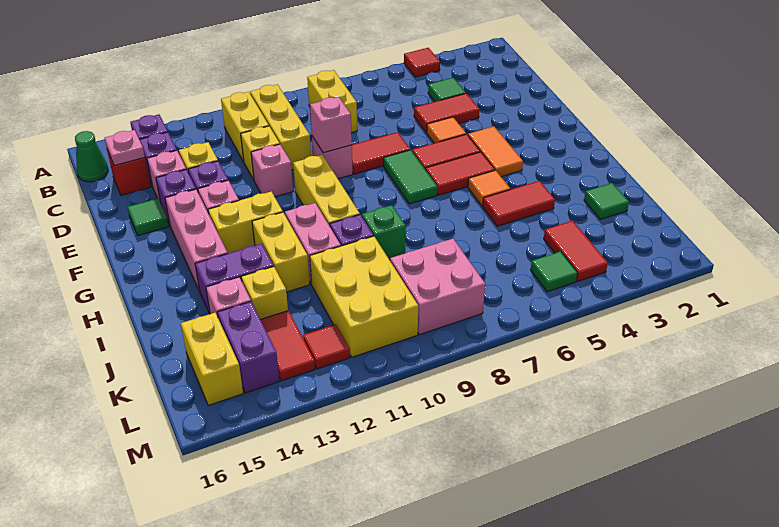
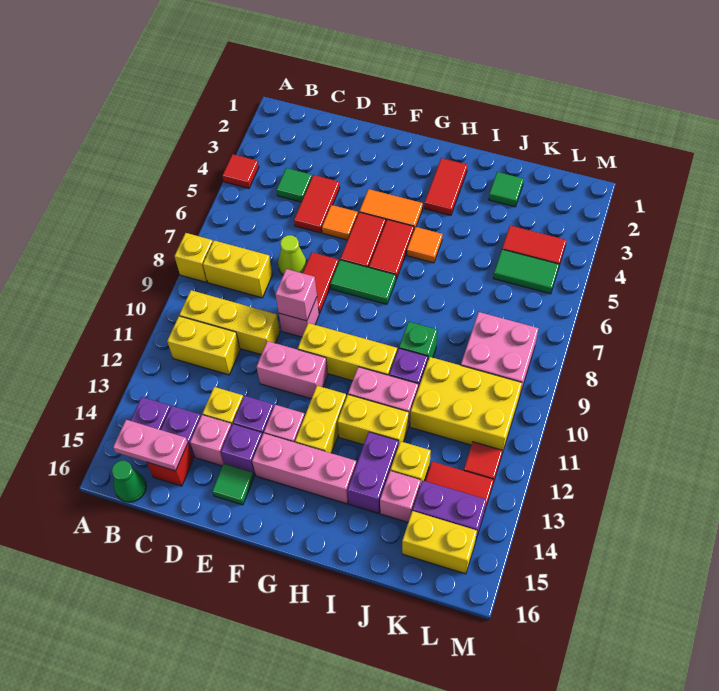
pink 1x1 plate [105,130,145,166] -> pink 1x2 plate [113,420,188,471]
none -> lime 1x1 cone [278,235,307,275]
yellow 1x1 brick [241,126,280,180] -> yellow 1x1 brick moved to [175,233,213,282]
pink 1x1 brick [251,144,293,197] -> pink 1x2 brick [257,341,328,399]
red 1x2 tile [483,181,555,226] -> red 1x2 tile moved to [424,158,467,215]
green 1x1 tile [531,251,577,292] -> green 1x2 tile [493,249,559,294]

